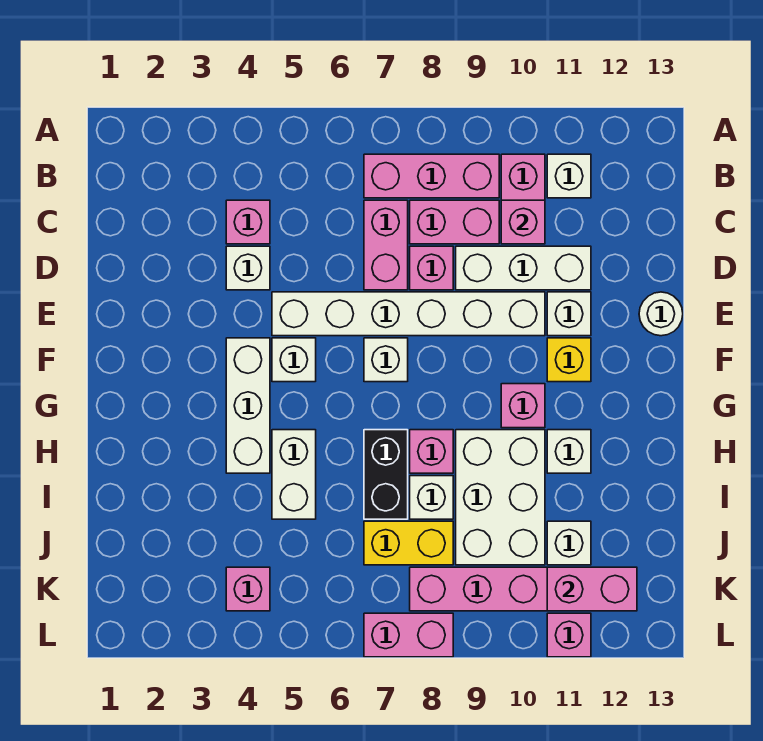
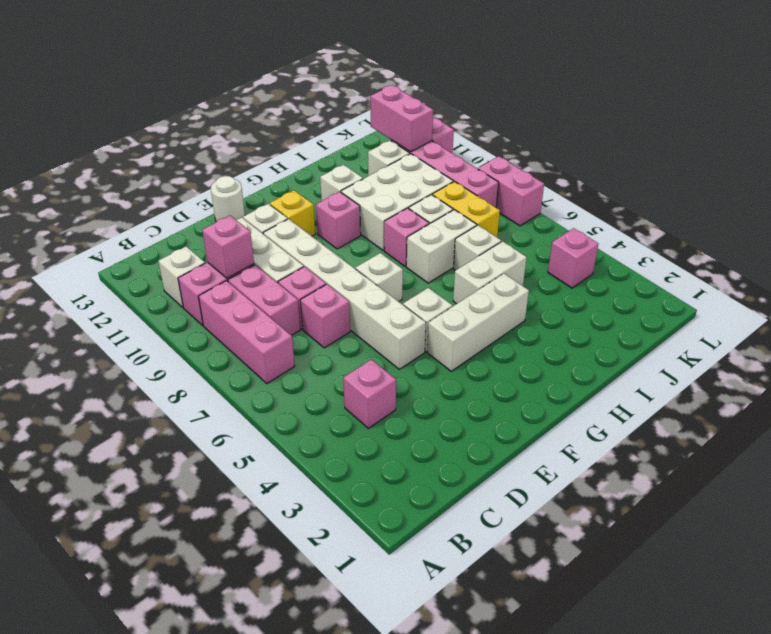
pink 1x2 brick [364,200,408,290] -> pink 1x1 brick [300,284,350,348]
white 1x1 brick [226,246,270,290] -> white 1x1 brick moved to [453,225,501,270]
black 1x2 brick [364,430,408,519] -> white 1x2 brick [406,210,477,283]

